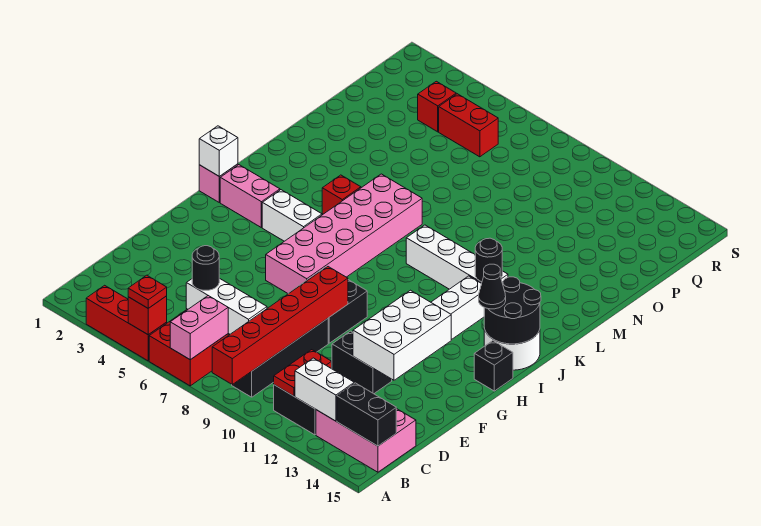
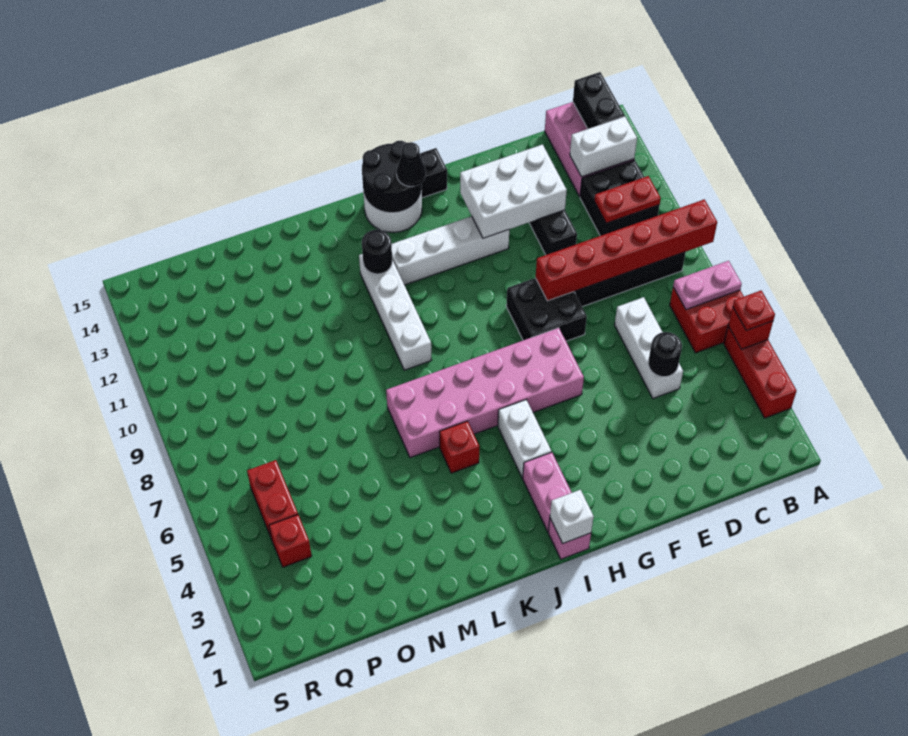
pink 1x2 brick [170,296,228,360] -> pink 1x2 plate [673,261,742,310]
white 1x2 brick [295,358,354,421] -> white 1x2 brick turned to [570,116,637,177]

